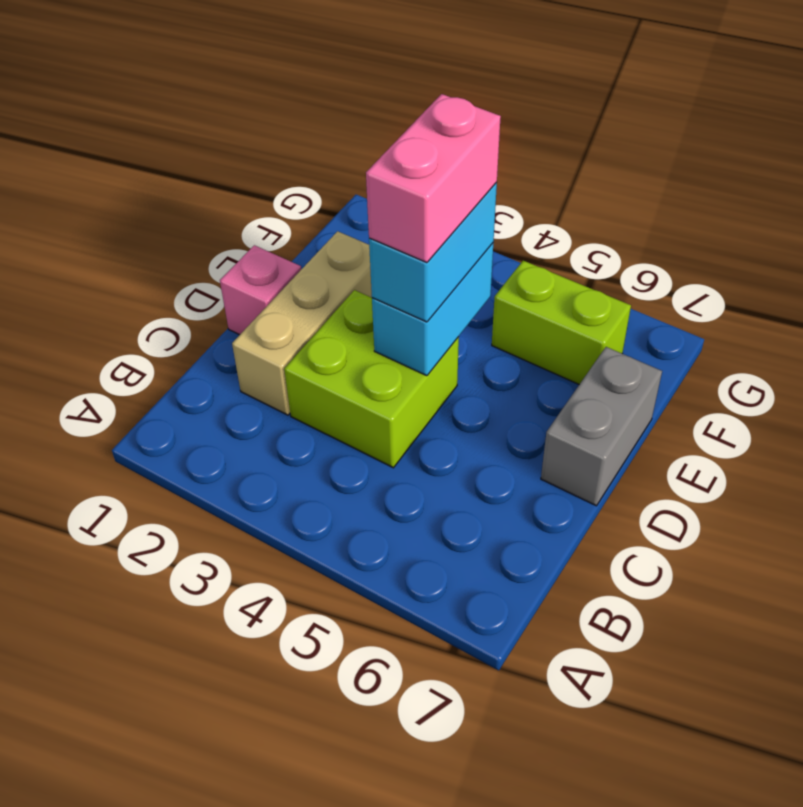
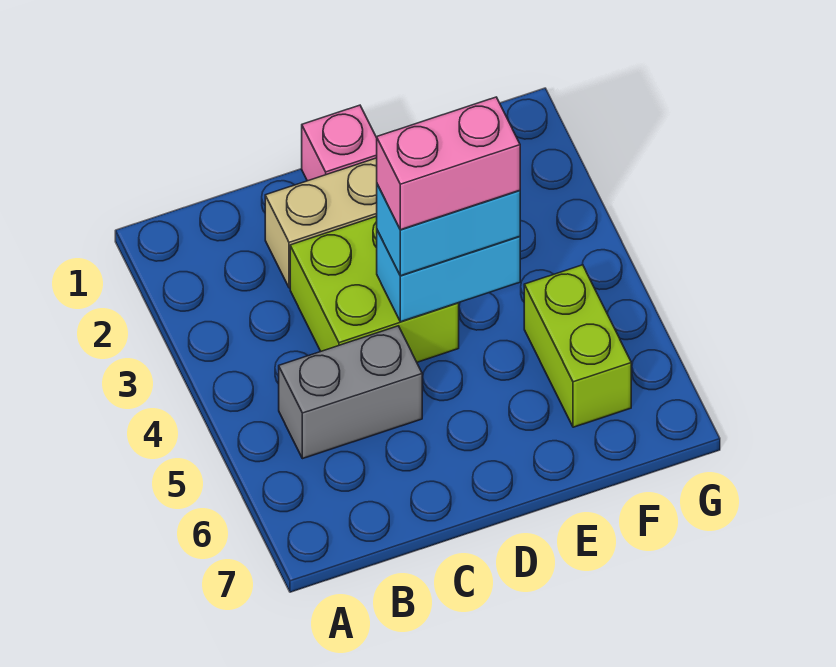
grey 1x2 brick [541,347,662,506] -> grey 1x2 brick moved to [279,326,422,459]

